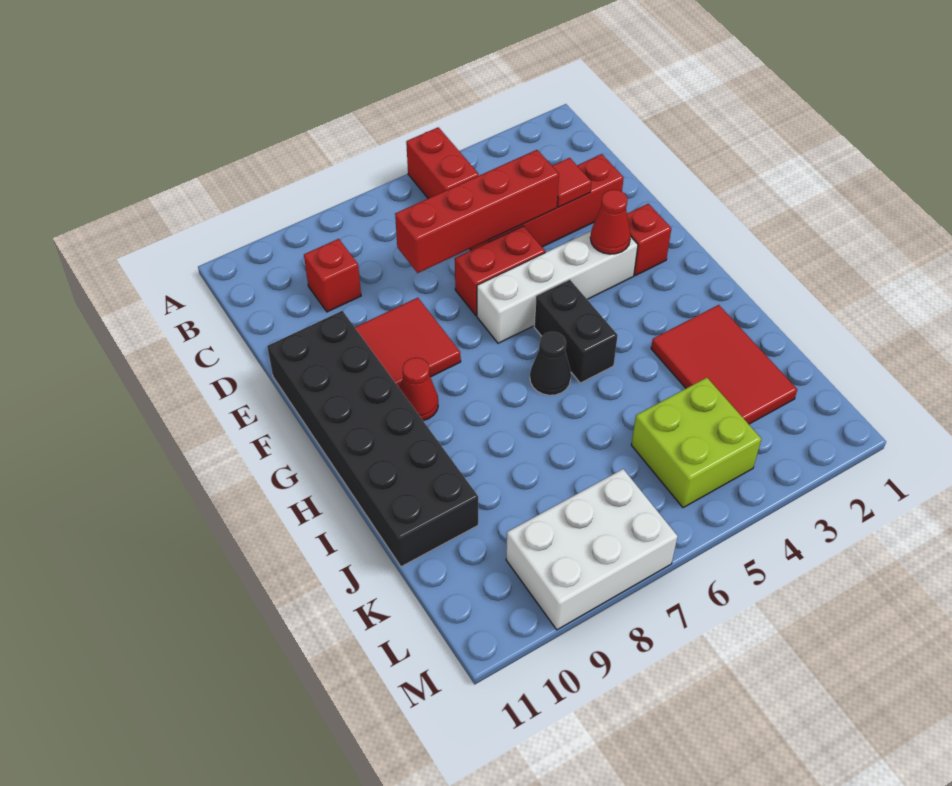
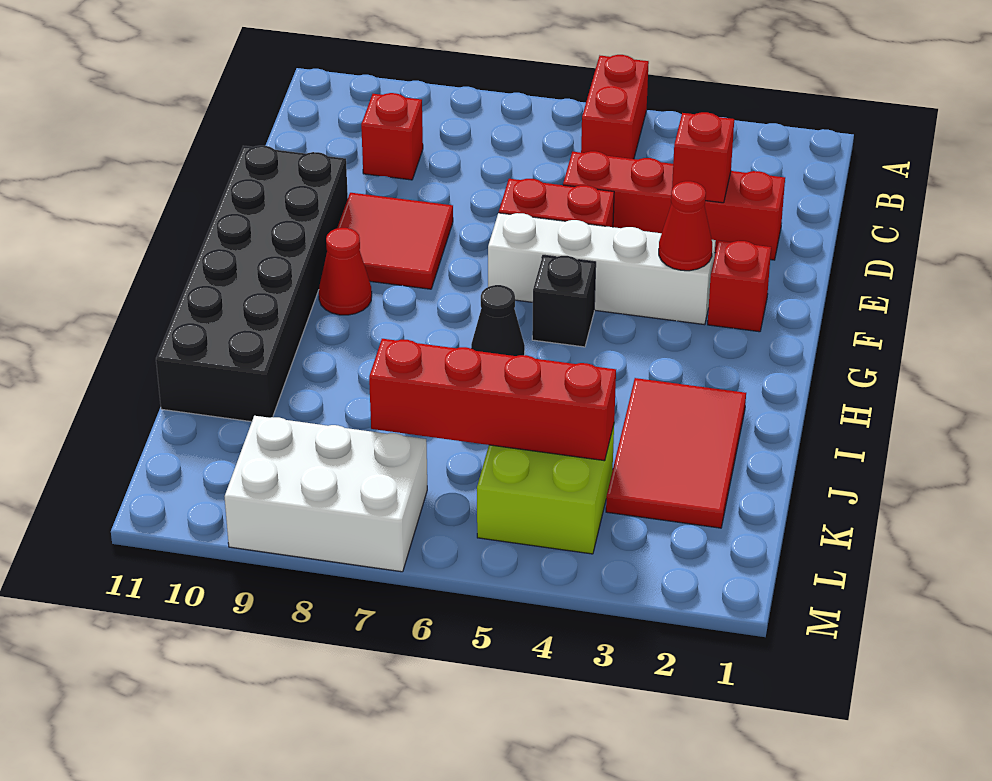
red 1x1 tile [552,158,592,207] -> red 1x1 brick [672,112,734,203]
red 1x4 brick [395,150,559,273] -> red 1x4 brick moved to [369,339,616,461]
black 1x2 brick [534,280,618,383] -> black 1x1 brick [532,255,596,347]

